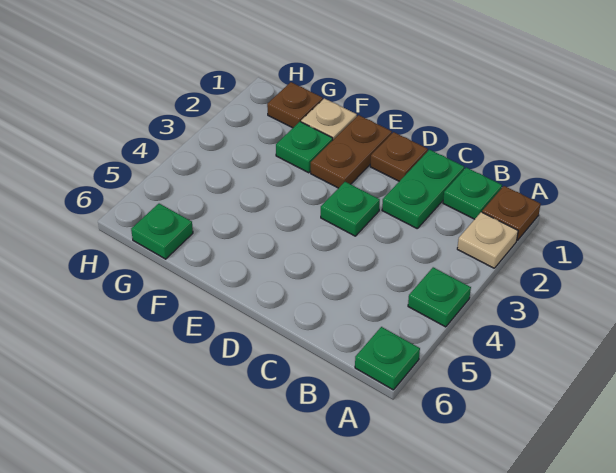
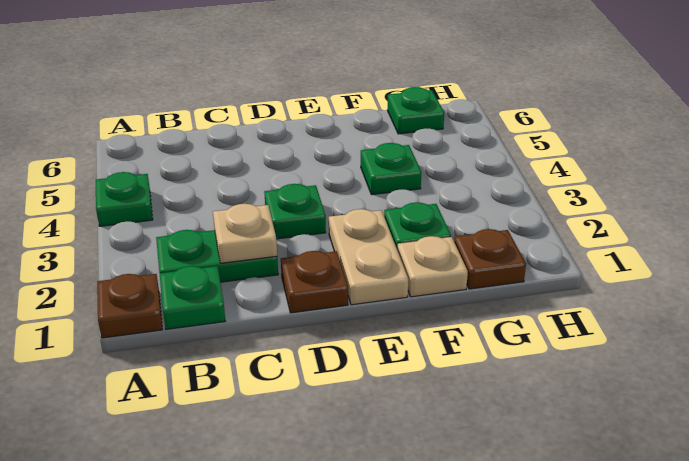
tan 1x1 plate [457,212,518,268] -> tan 1x1 plate moved to [213,204,277,263]
green 1x1 plate [355,327,420,390] -> green 1x1 plate moved to [361,143,421,195]
green 1x2 plate [382,150,464,228] -> green 1x2 plate turned to [156,230,278,282]
brown 1x2 plate [311,115,392,188] -> tan 1x2 plate [329,209,409,305]

